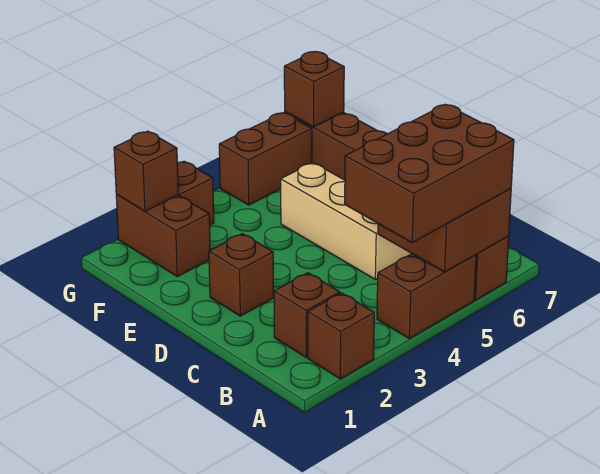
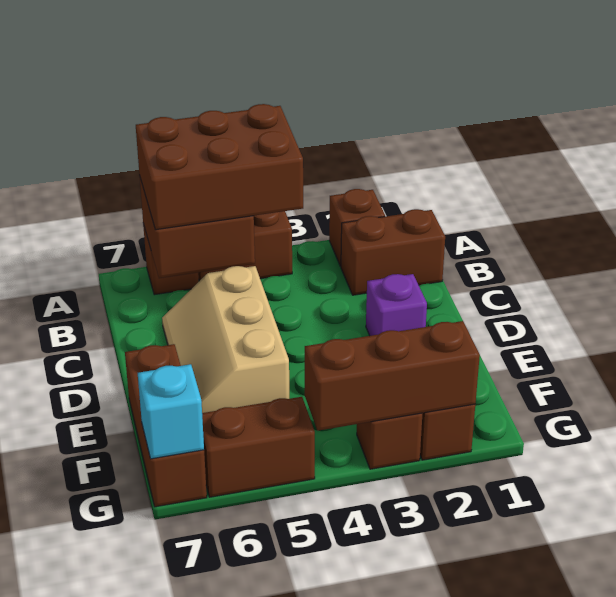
brown 1x1 brick [274,273,340,357] -> brown 1x2 brick [341,209,445,295]
brown 1x1 brick [209,234,274,316] -> purple 1x1 brick [366,274,427,336]
brown 1x1 brick [114,131,178,211] -> brown 1x3 brick [305,321,480,431]
brown 1x1 brick [284,52,344,127] -> cyan 1x1 brick [138,364,204,459]

